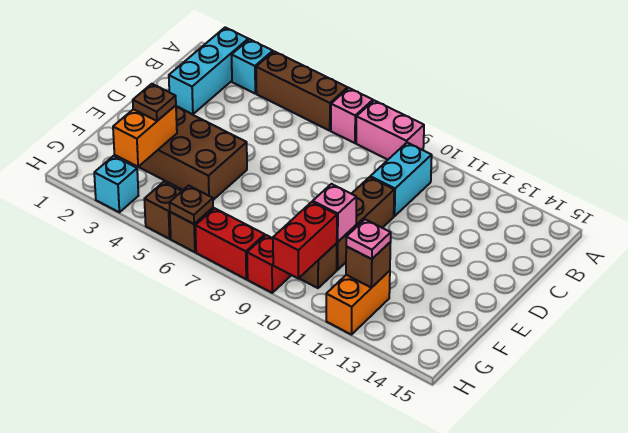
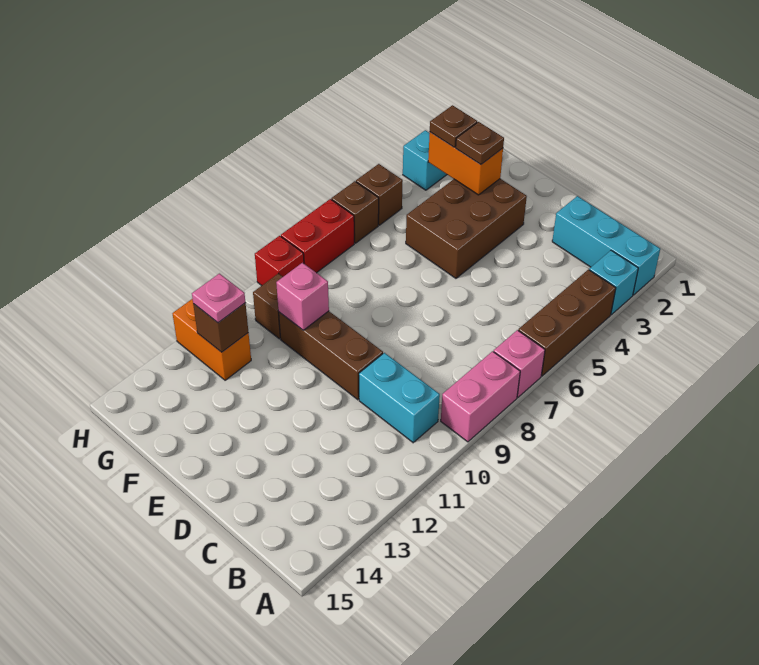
red 1x2 brick [273,202,337,278] -> none
brown 1x1 plate [169,186,213,224] -> brown 1x1 plate moved to [430,105,477,147]

